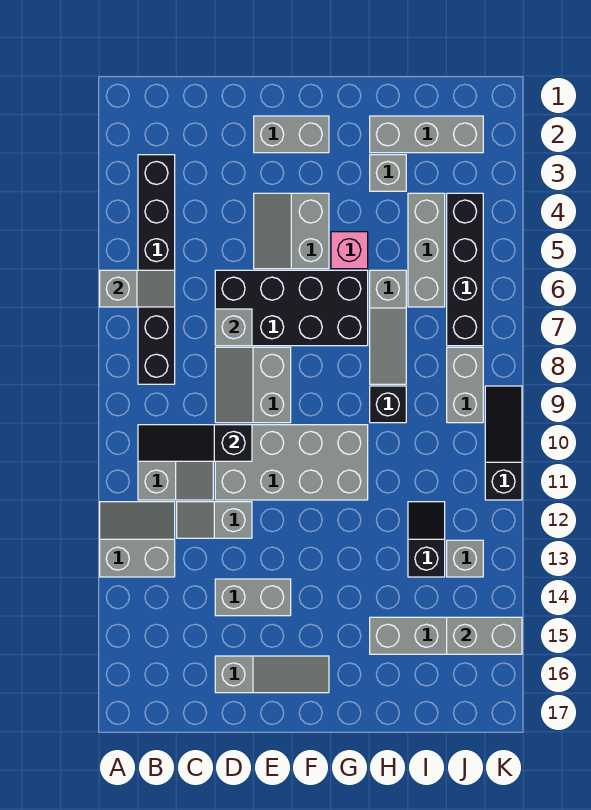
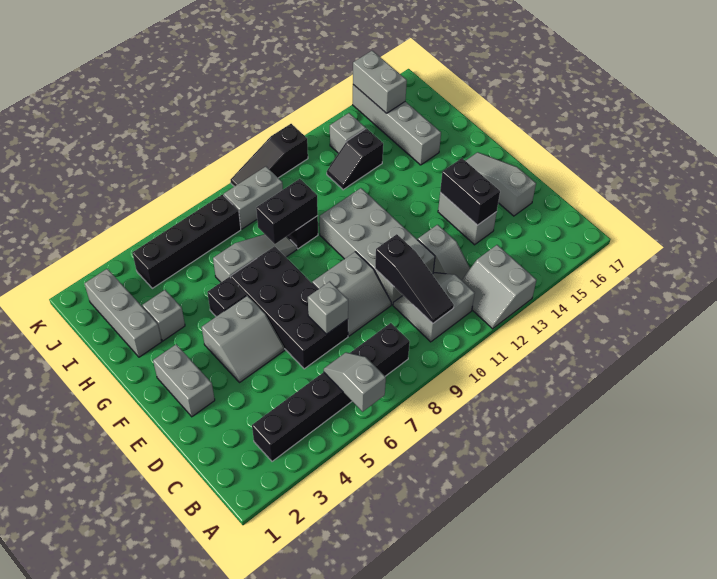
none -> black 1x2 brick [440,158,500,225]
pink 1x1 brick [331,232,368,269] -> black 1x1 brick [207,277,247,316]
none -> black 1x2 brick [256,179,318,244]
grey 1x3 brick [408,193,445,307] -> none

